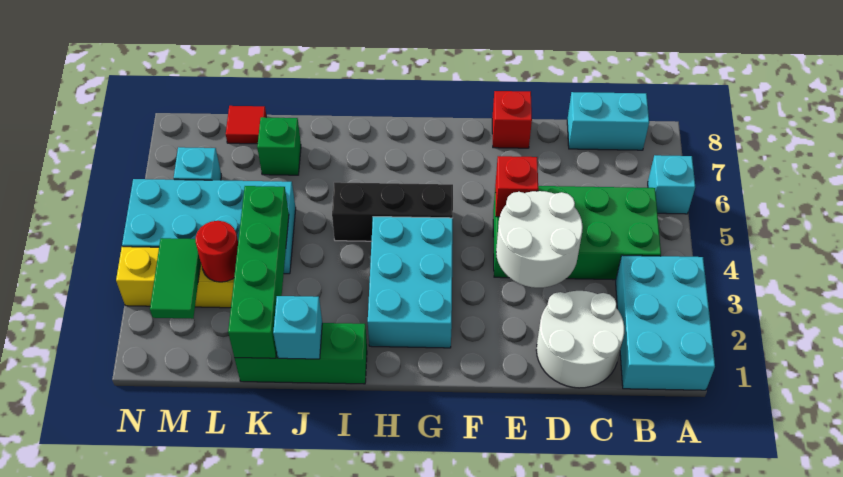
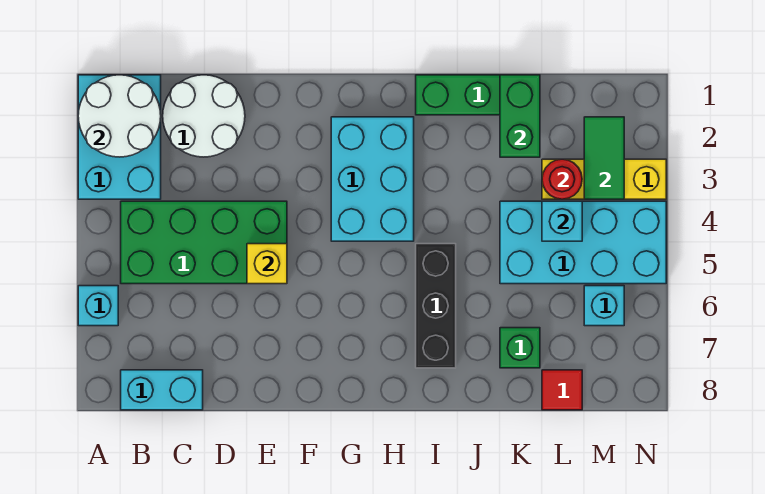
white 2x2 round brick [496,191,583,288] -> white 2x2 round brick moved to [78,75,161,157]
red 1x1 brick [495,156,538,217] -> yellow 1x1 brick [247,244,287,284]
red 1x1 brick [492,91,532,148] -> none
black 1x3 brick [332,182,453,241] -> black 1x3 brick turned to [416,244,456,368]
cyan 1x1 brick [273,296,322,359] -> cyan 1x1 brick moved to [542,201,582,241]
green 1x4 brick [228,186,289,358] -> green 1x2 brick [500,75,540,157]

